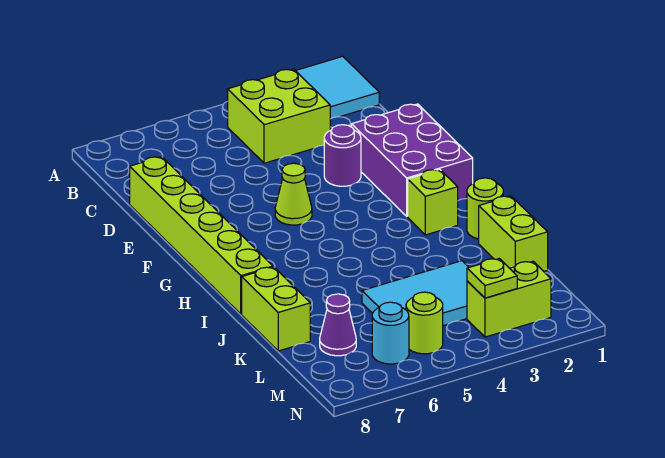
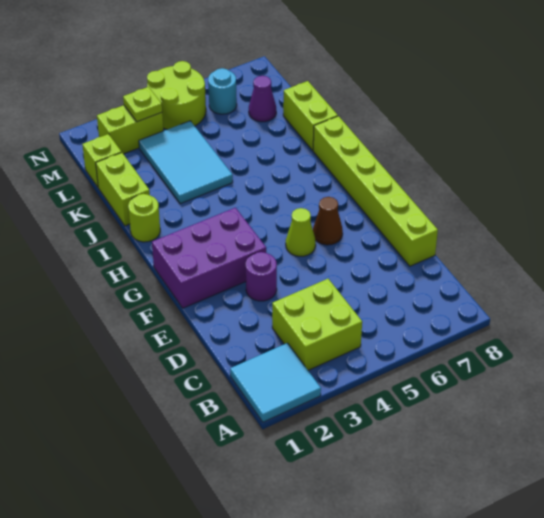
purple 2x3 brick [351,104,473,216] -> purple 2x3 brick turned to [152,208,266,308]
none -> brown 1x1 cone [313,197,343,245]
lime 1x1 brick [408,169,458,235] -> lime 1x1 brick moved to [82,134,122,187]
cyan 2x3 tile [362,261,469,326] -> cyan 2x3 tile turned to [139,121,233,204]
lime 1x1 round brick [406,292,443,354] -> lime 2x2 round brick [147,61,206,130]

